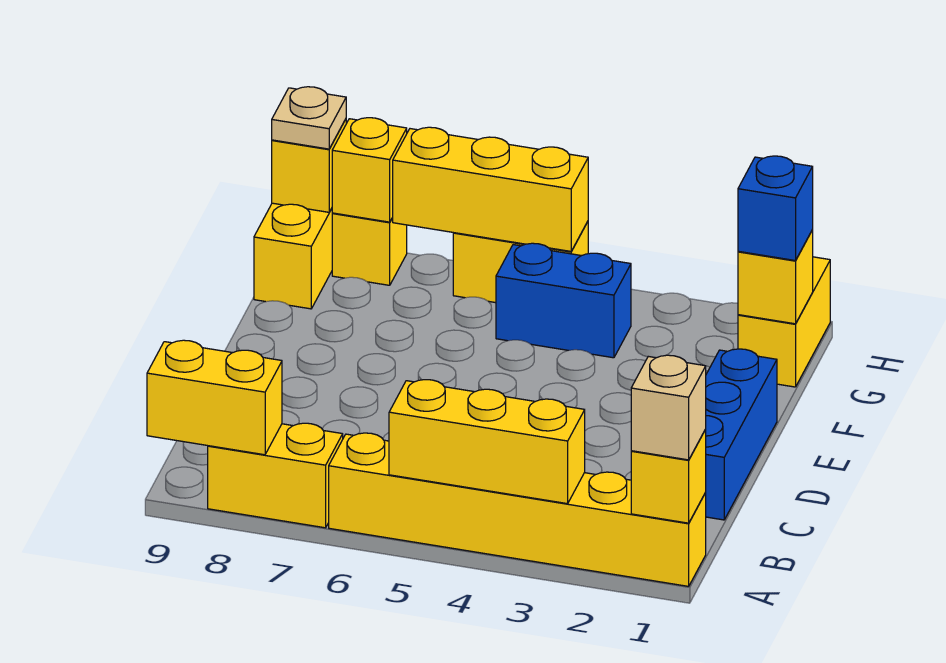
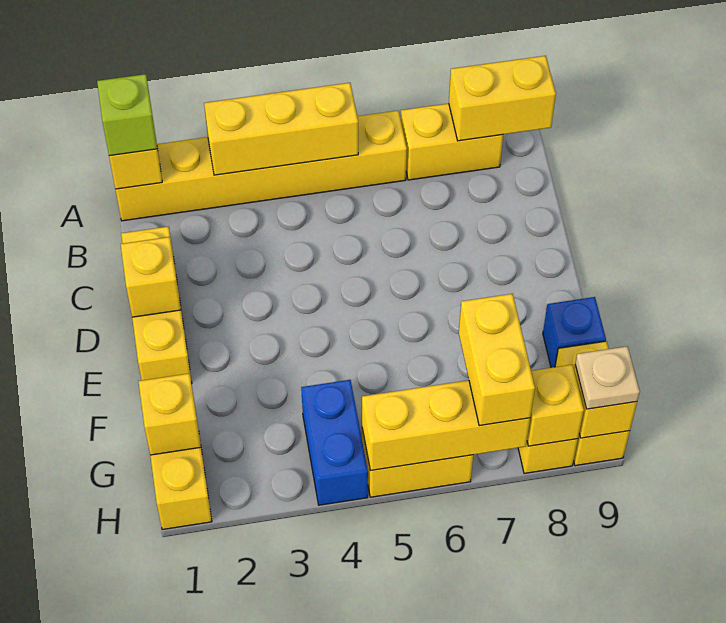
tan 1x1 brick [631,355,706,460] -> lime 1x1 brick [97,74,157,156]
blue 1x3 brick [705,349,777,520] -> yellow 1x3 brick [121,226,192,384]
none -> yellow 1x1 brick [121,237,181,317]
blue 1x1 brick [738,156,813,261] -> blue 1x1 brick moved to [543,297,606,368]
blue 1x2 brick [496,243,631,358] -> blue 1x2 brick turned to [301,380,368,505]
none -> yellow 1x2 brick [459,294,535,426]

